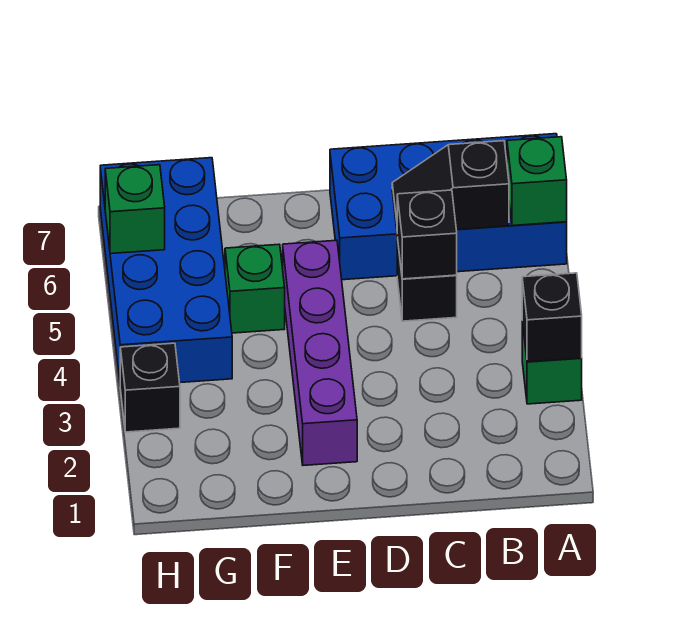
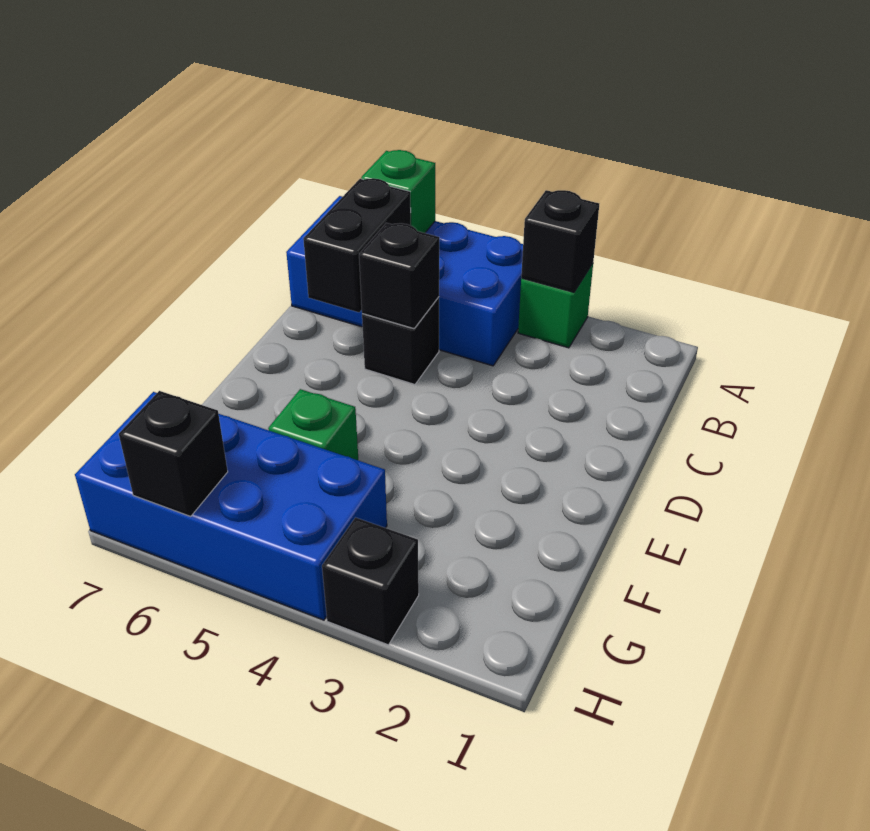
blue 2x4 brick [330,134,567,280] -> blue 2x4 brick turned to [286,196,523,366]
black 1x2 slope [392,141,509,229] -> black 1x2 brick [303,178,411,312]
purple 1x4 brick [283,240,357,465] -> none
green 1x1 brick [105,165,165,254] -> black 1x1 brick [119,391,228,516]

